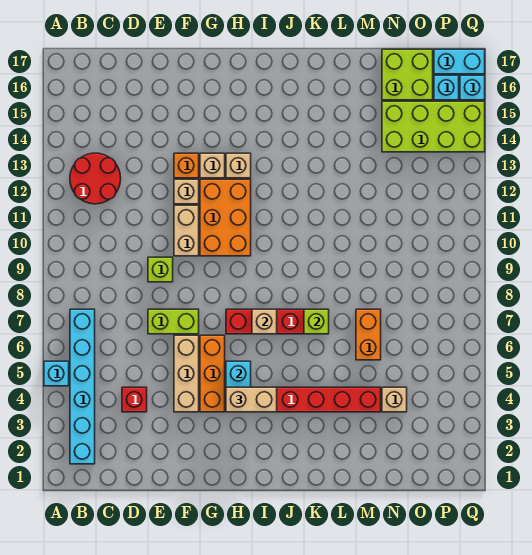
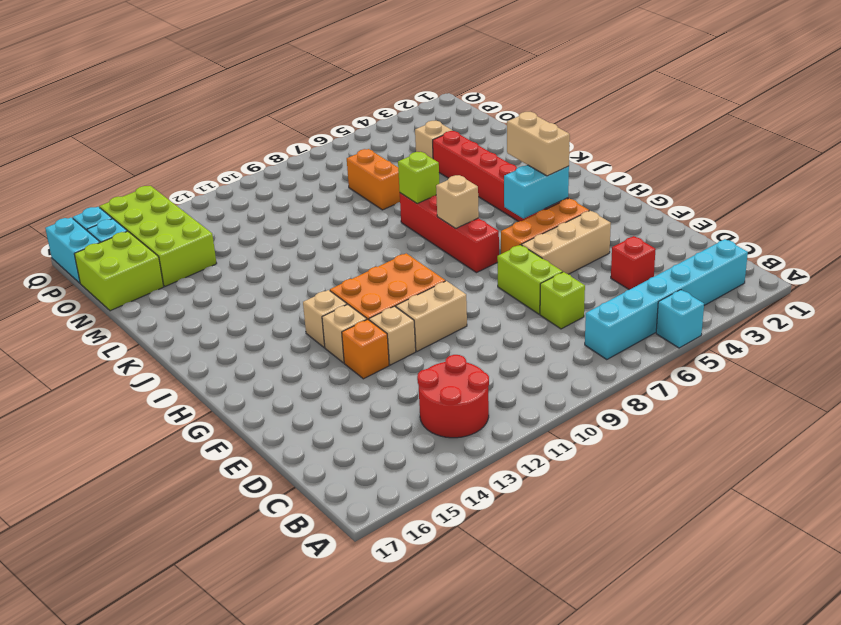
lime 1x1 brick [148,257,173,282] -> lime 1x1 brick moved to [540,272,585,329]
orange 1x2 brick [356,309,381,360] -> orange 1x2 brick turned to [347,149,400,210]

